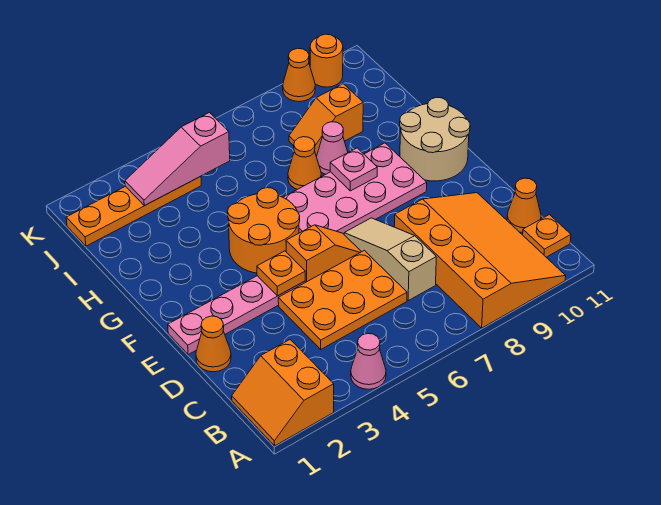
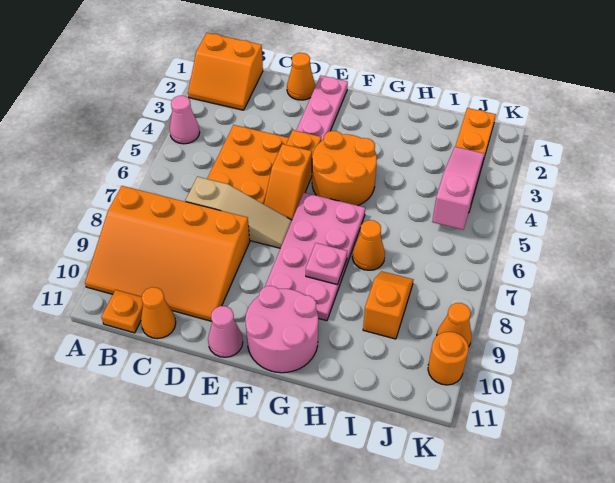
orange 2x2 slope [232,340,334,446] -> orange 2x2 slope turned to [188,33,263,110]
tan 2x2 round brick [400,97,470,181] -> pink 2x2 round brick [245,286,318,373]
pink 1x1 cone [317,122,348,174] -> pink 1x1 cone moved to [208,306,243,357]

